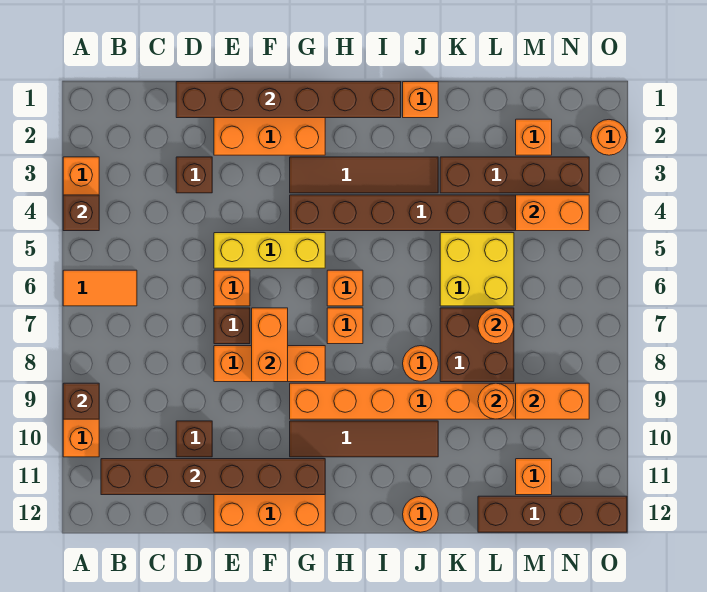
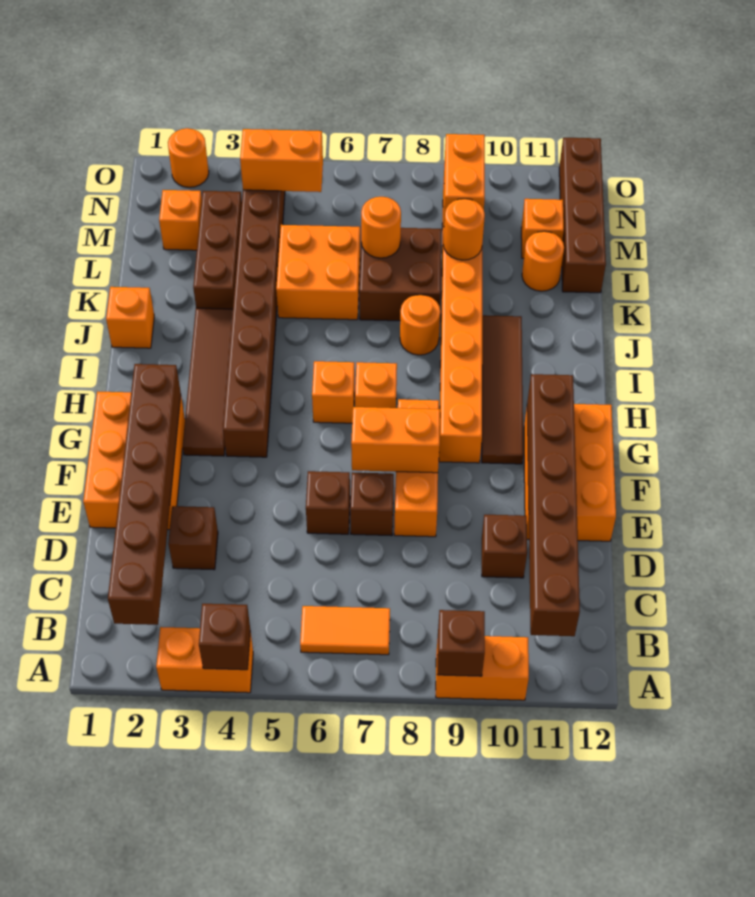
orange 1x2 tile [63,270,137,306] -> orange 1x2 tile turned to [300,606,390,655]
brown 1x6 brick [176,82,401,118] -> brown 1x6 brick moved to [108,364,181,625]
yellow 1x3 brick [214,233,325,268] -> none
orange 1x1 brick [214,270,250,306] -> brown 1x1 brick [306,471,350,534]
orange 1x1 round brick [403,496,438,532] -> orange 1x1 round brick moved to [522,231,564,291]
brown 1x4 brick [440,157,589,193] -> brown 1x3 brick [193,191,242,309]
yellow 2x2 brick [440,233,514,306] -> orange 2x2 brick [276,225,360,320]
orange 1x2 brick [516,195,589,231] -> orange 1x2 brick turned to [240,129,323,192]

